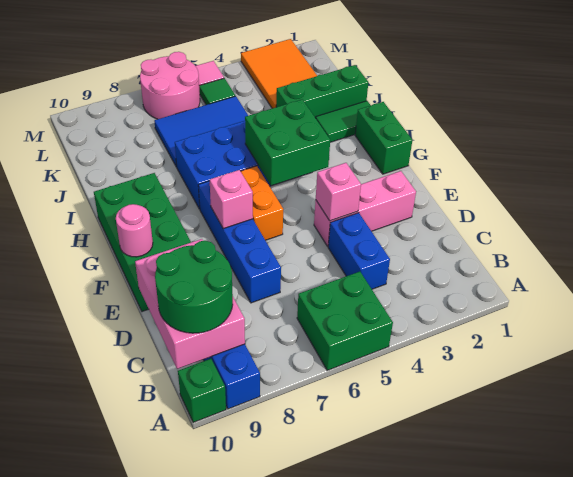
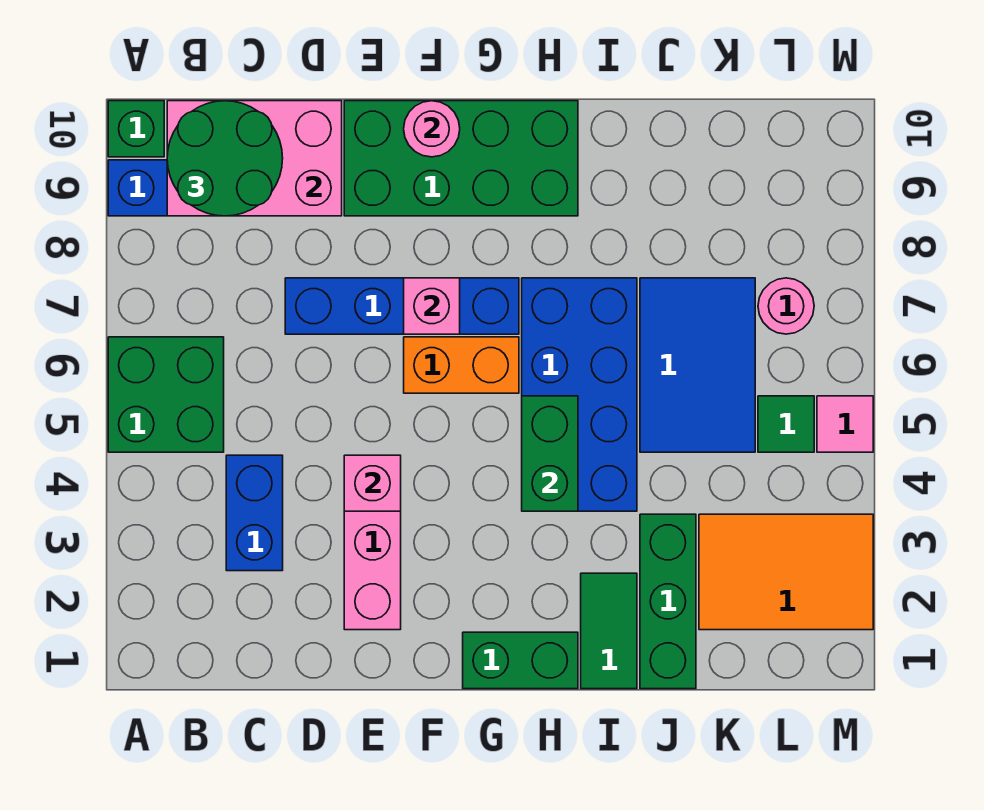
blue 1x2 brick [328,213,390,289] -> blue 1x2 brick turned to [226,455,283,571]
green 2x2 brick [245,100,330,186] -> green 1x2 brick [522,396,578,511]
pink 2x2 round brick [140,52,200,119] -> pink 1x1 round brick [758,278,814,334]

